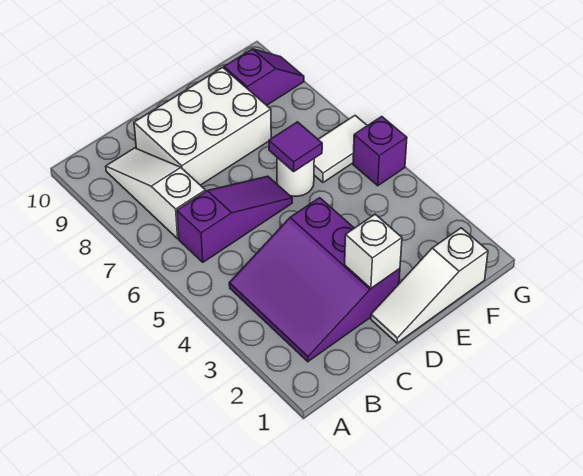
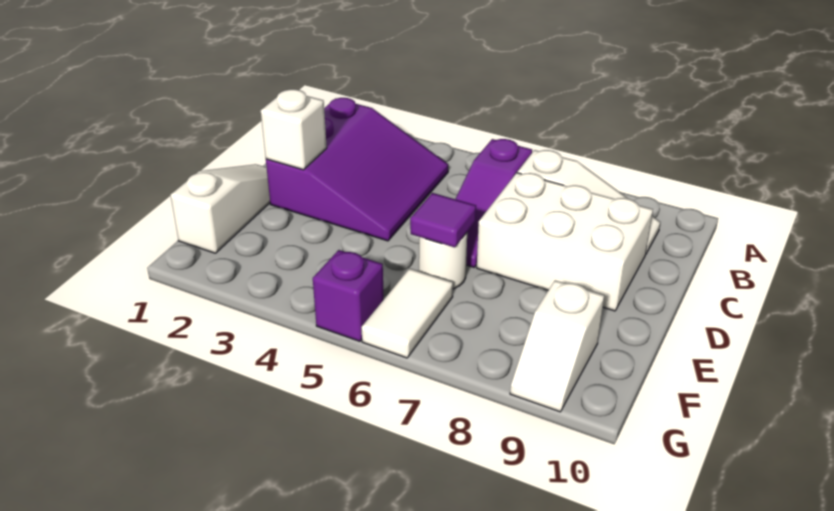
purple 3x3 slope [229,198,400,362] -> purple 3x3 slope turned to [266,98,448,241]
white 2x3 brick [134,67,271,185] -> white 2x3 brick turned to [477,173,653,311]
purple 1x2 slope [224,49,304,105] -> white 1x2 slope [510,280,604,412]

